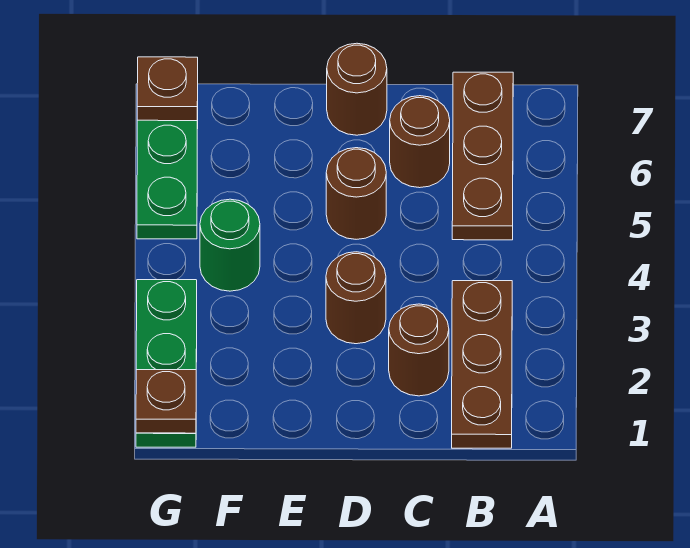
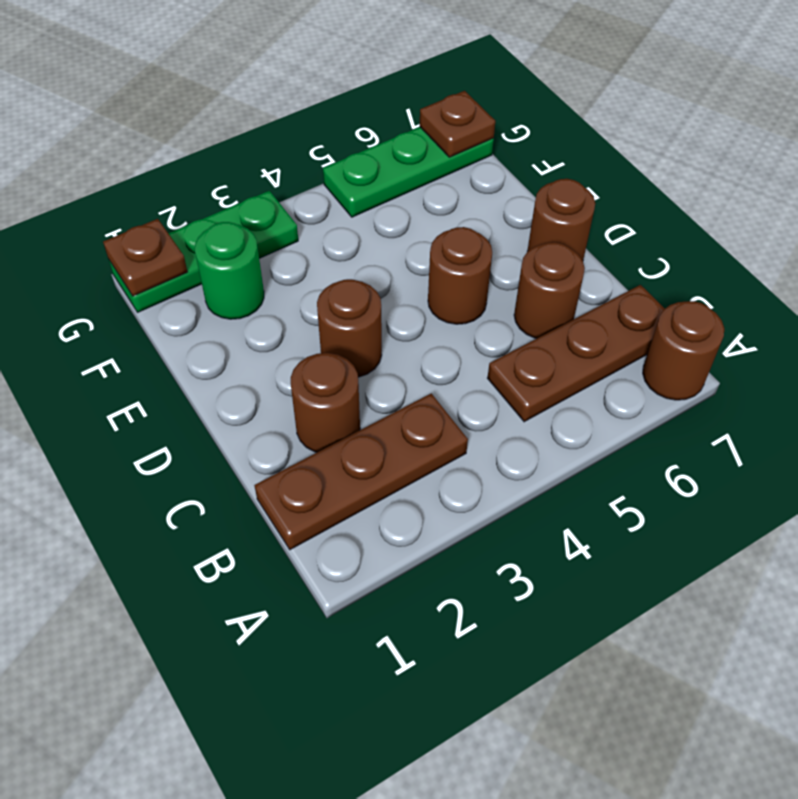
none -> brown 1x1 round brick [643,301,724,400]
green 1x1 round brick [200,199,260,291] -> green 1x1 round brick moved to [195,222,264,319]

